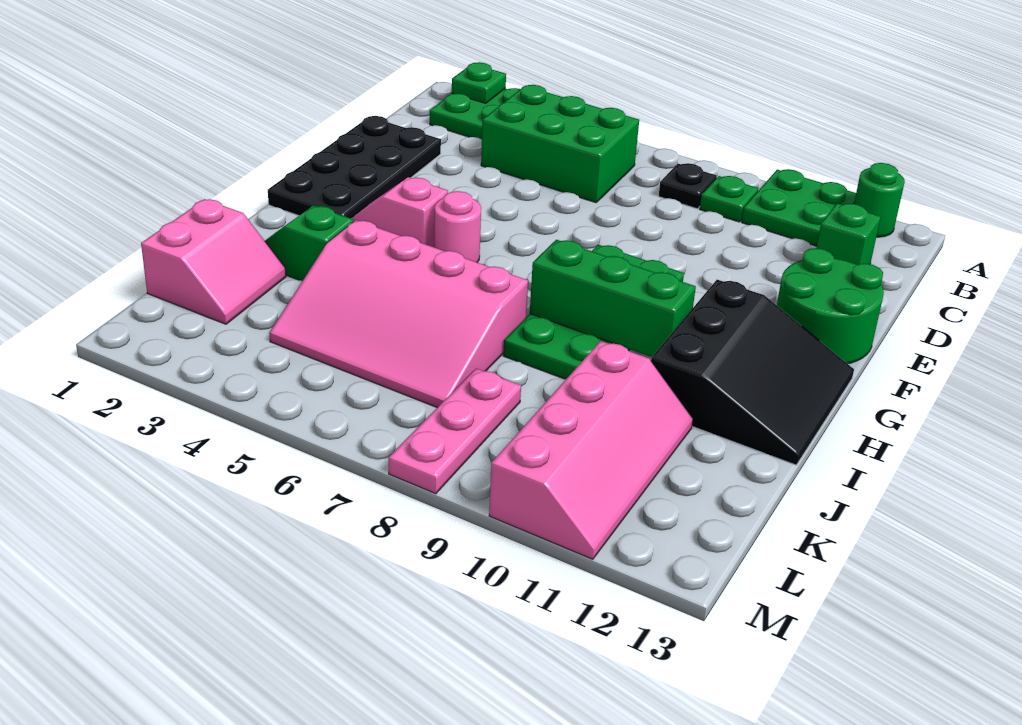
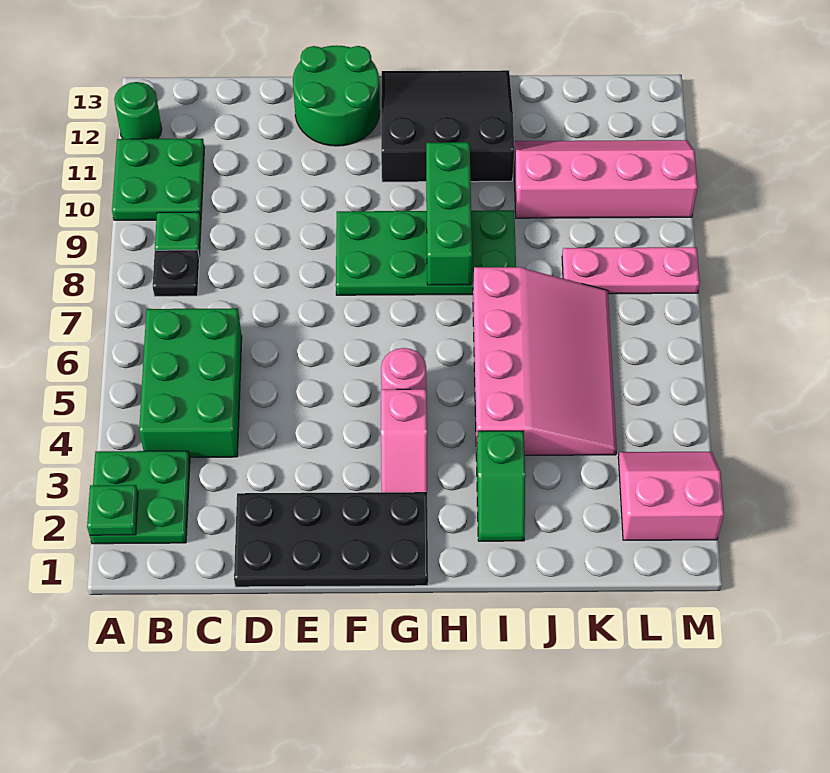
green 1x1 brick [817,203,881,264] -> none
pink 2x2 slope [141,199,286,324] -> pink 2x2 slope moved to [618,452,724,540]

